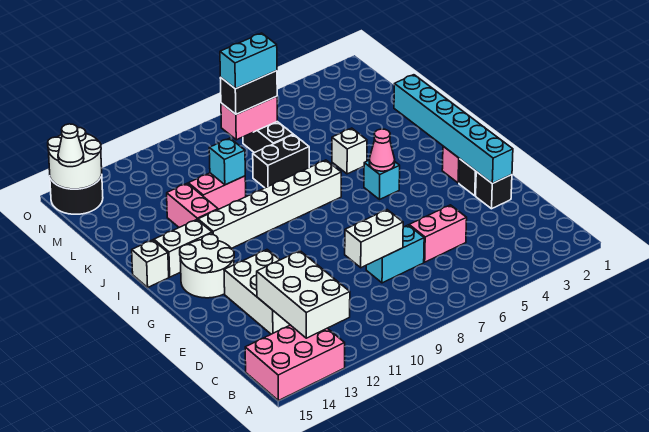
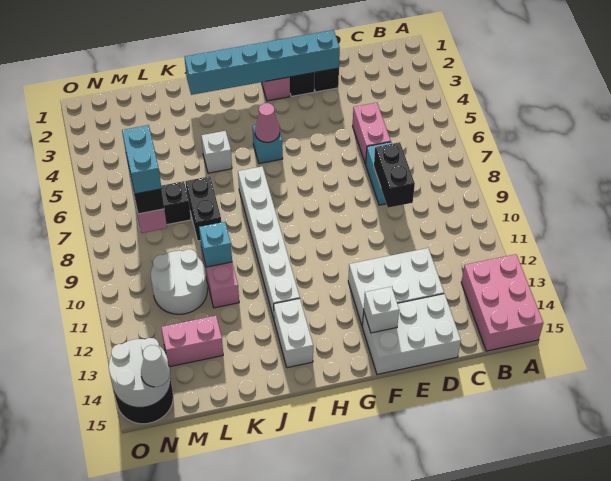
white 2x3 brick [257,251,350,338] -> white 2x3 brick moved to [362,294,461,374]
white 1x2 brick [345,210,403,268] -> black 1x2 brick [374,142,415,208]
white 2x2 round brick [180,234,234,298] -> white 2x2 round brick moved to [151,249,207,314]
white 1x1 brick [132,240,169,287] -> white 1x1 brick moved to [363,287,399,333]
pink 1x2 brick [167,183,218,227] -> pink 1x2 brick moved to [161,316,223,367]

